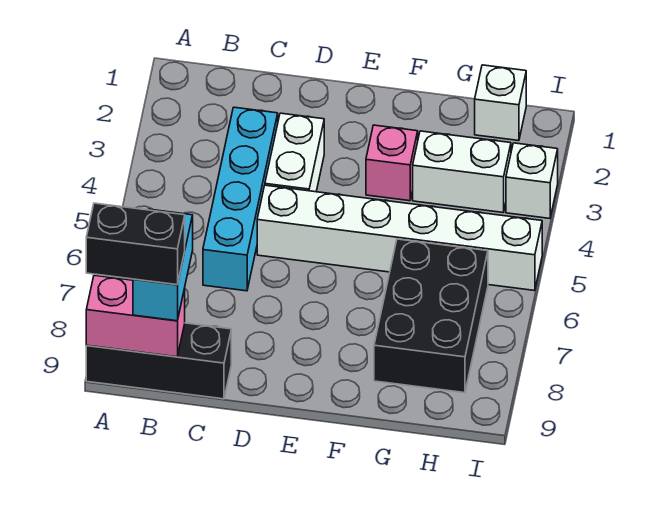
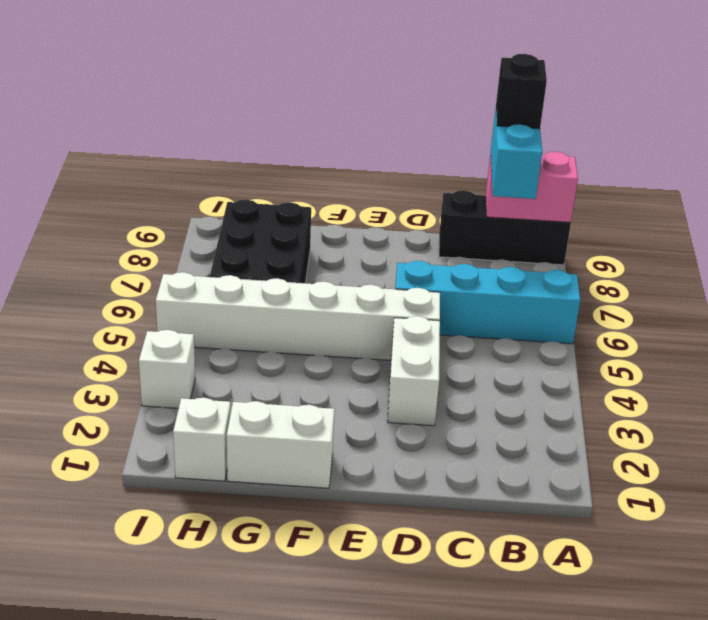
black 1x2 brick [86,203,185,285] -> black 1x1 brick [496,54,547,129]
cyan 1x4 brick [203,107,278,291] -> cyan 1x4 brick turned to [395,261,580,344]
pink 1x1 brick [366,125,418,201] -> none
white 1x2 brick [413,131,511,212] -> white 1x2 brick moved to [227,401,334,488]

